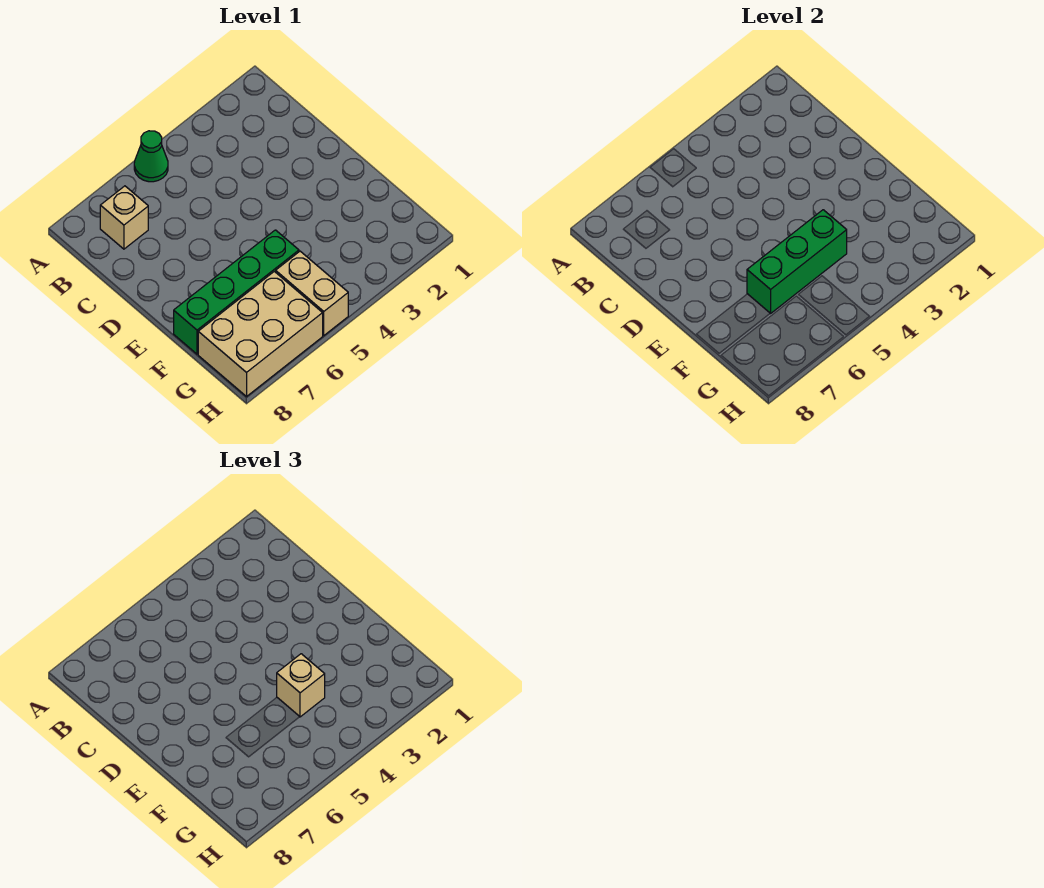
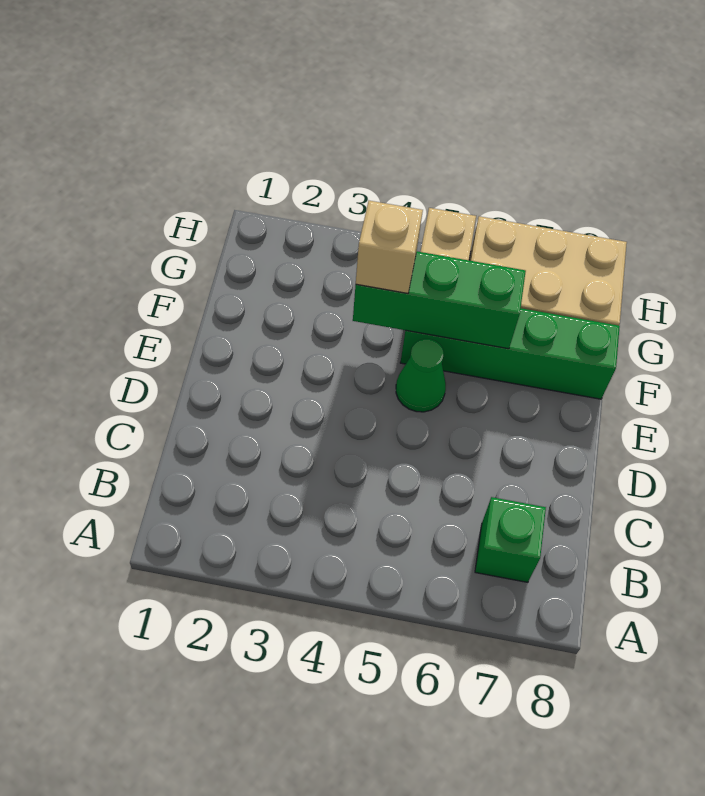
green 1x1 cone [134,131,168,182] -> green 1x1 cone moved to [396,339,446,412]
tan 1x1 brick [100,186,148,249] -> green 1x1 brick [475,497,546,582]

